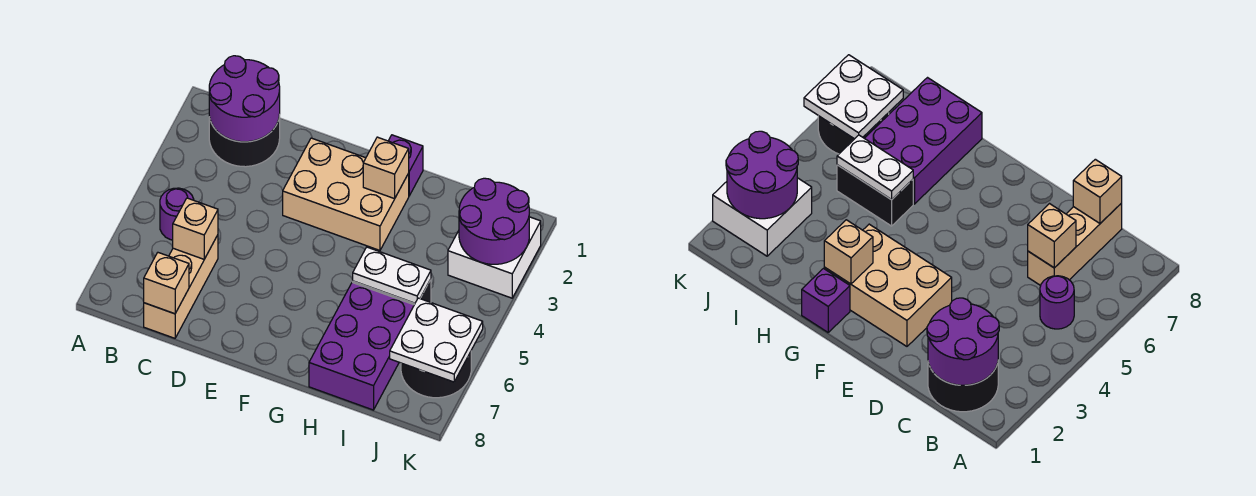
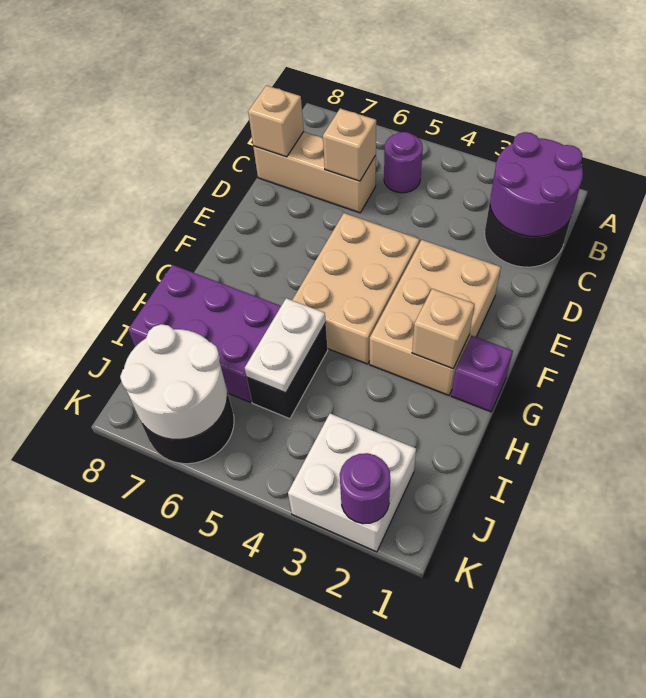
none -> tan 2x3 brick [292,213,420,364]
purple 2x2 round brick [459,178,529,264] -> purple 1x1 round brick [340,453,390,524]
white 2x2 plate [390,298,483,382] -> white 2x2 round brick [120,324,227,439]

